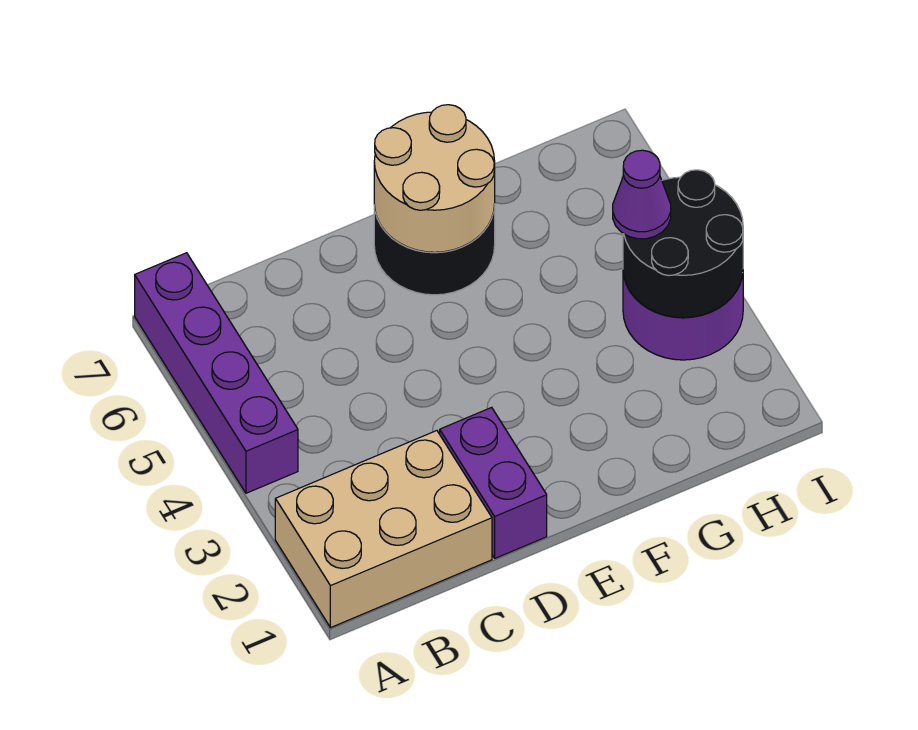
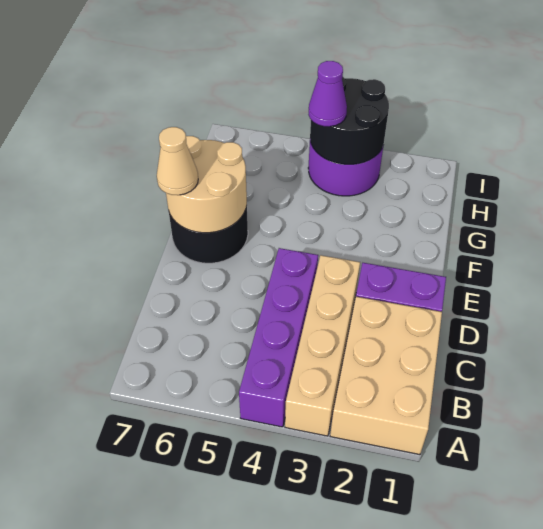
none -> tan 1x4 brick [285,255,360,436]
purple 1x4 brick [135,253,298,493] -> purple 1x4 brick turned to [239,248,318,427]
none -> tan 1x1 cone [157,127,198,195]

